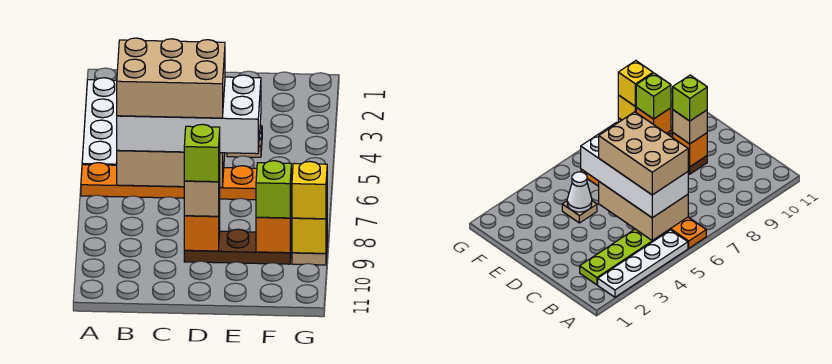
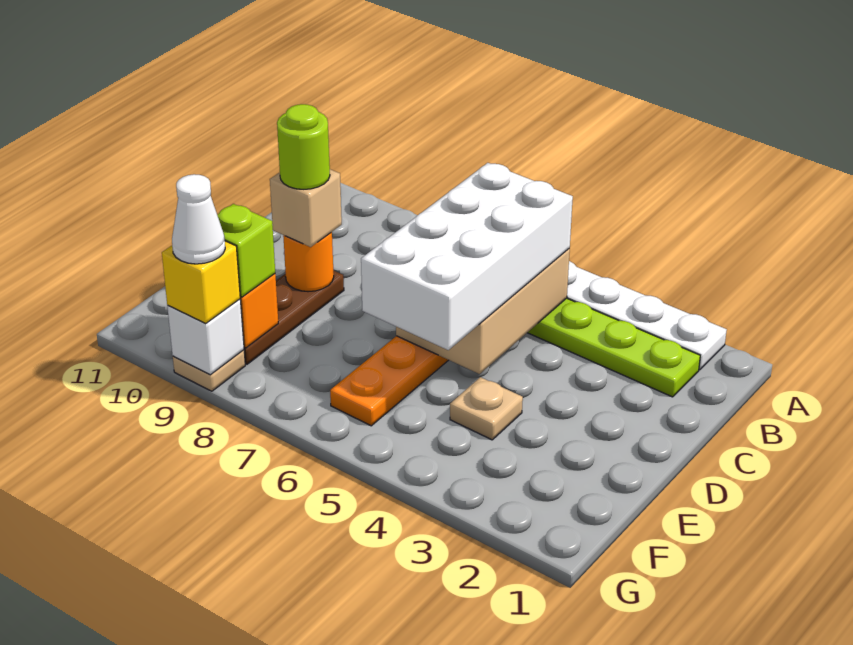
tan 2x3 brick [117,38,225,118] -> none
orange 1x1 brick [184,201,220,251] -> orange 1x1 round brick [283,232,334,292]
lime 1x1 brick [184,124,220,182] -> lime 1x1 round brick [277,104,330,189]
white 1x1 cone [567,172,592,212] -> white 1x1 cone moved to [172,174,225,264]
yellow 1x1 brick [292,211,327,253] -> white 1x1 brick [167,299,244,375]

